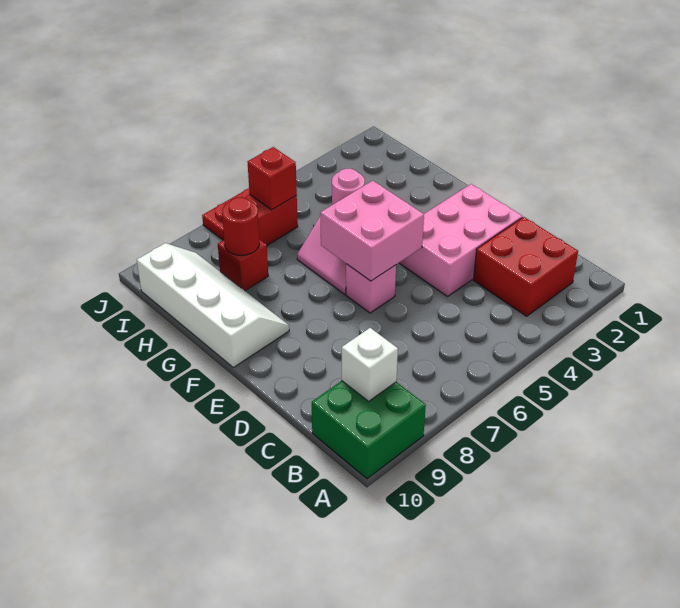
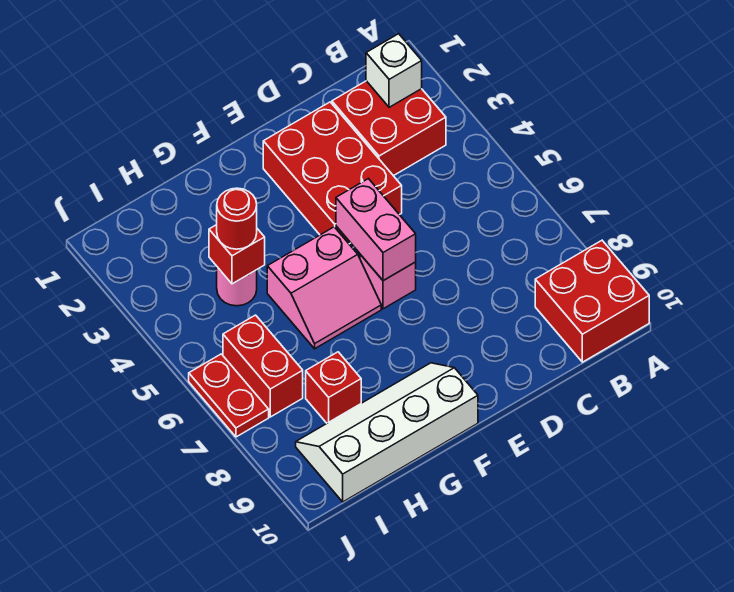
green 2x2 brick [312,381,426,479] -> red 2x2 brick [535,241,649,362]
white 1x1 brick [342,328,398,401] -> white 1x1 brick moved to [366,34,422,107]
pink 2x3 brick [399,184,522,297] -> red 2x3 brick [263,102,402,244]
pink 2x2 brick [320,181,424,281] -> pink 1x2 brick [336,179,416,281]
red 1x1 round brick [222,197,259,255] -> red 1x1 round brick moved to [217,188,257,249]
red 1x1 brick [248,147,297,210] -> red 1x1 brick moved to [209,225,265,284]

